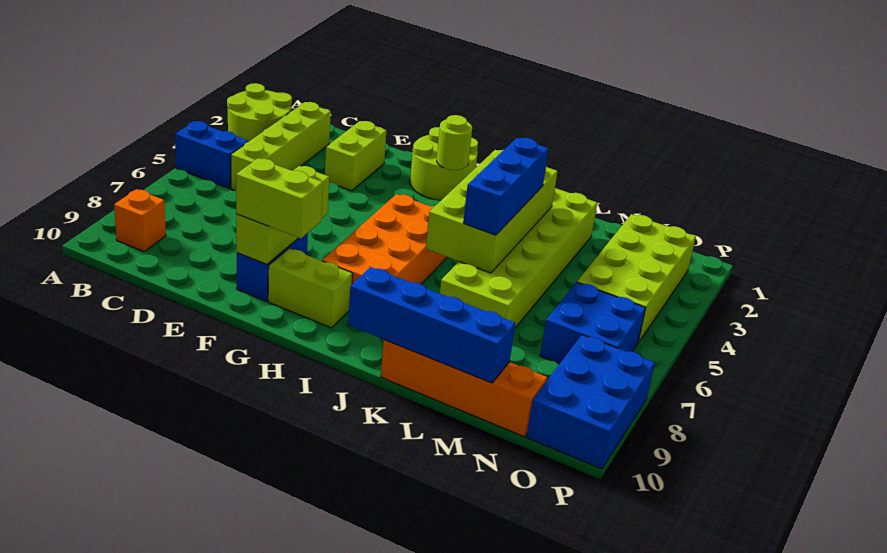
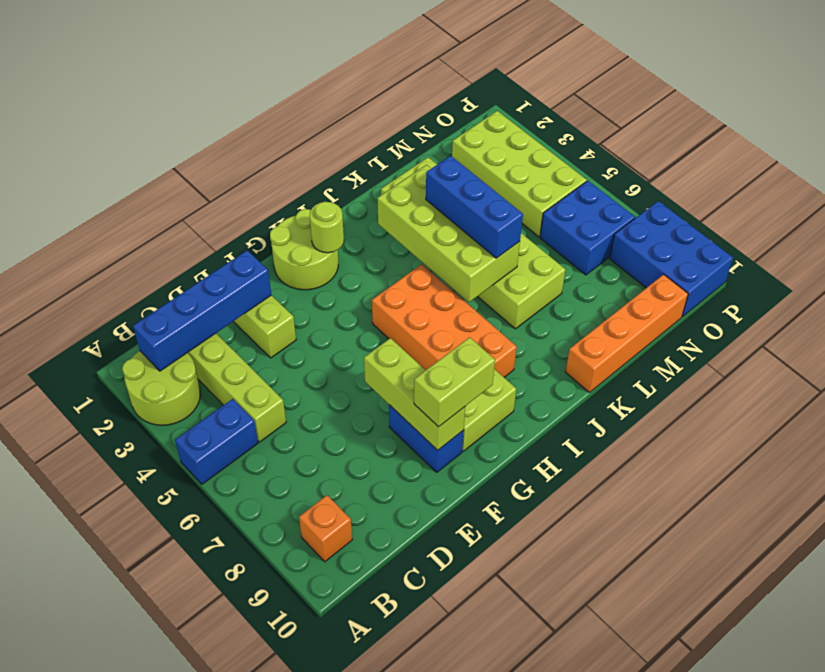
blue 1x4 brick [348,267,515,383] -> blue 1x4 brick moved to [133,250,271,371]

